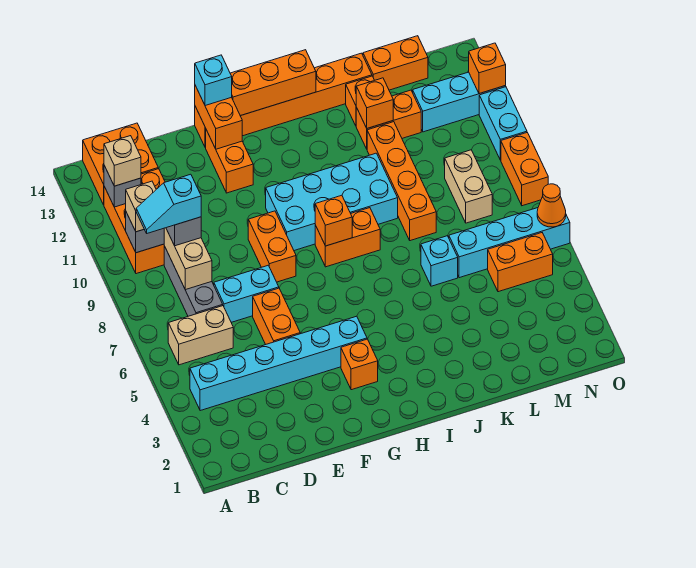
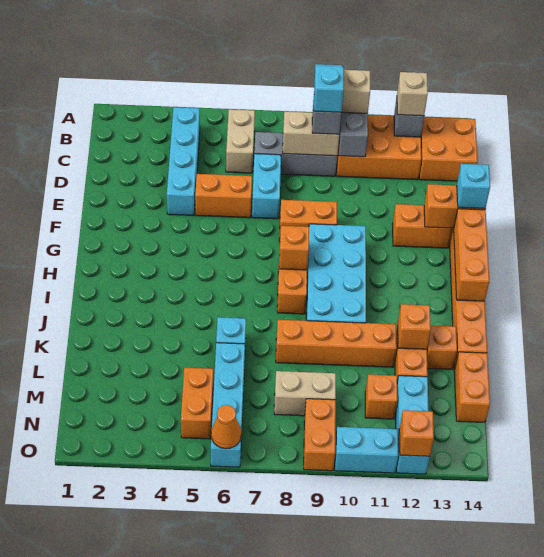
cyan 1x6 brick [190,316,367,411] -> cyan 1x4 brick [167,107,200,215]
orange 1x1 brick [341,339,378,390] -> orange 1x1 brick moved to [365,374,397,419]
orange 1x2 brick [501,133,548,206] -> orange 1x2 brick turned to [304,399,336,471]

